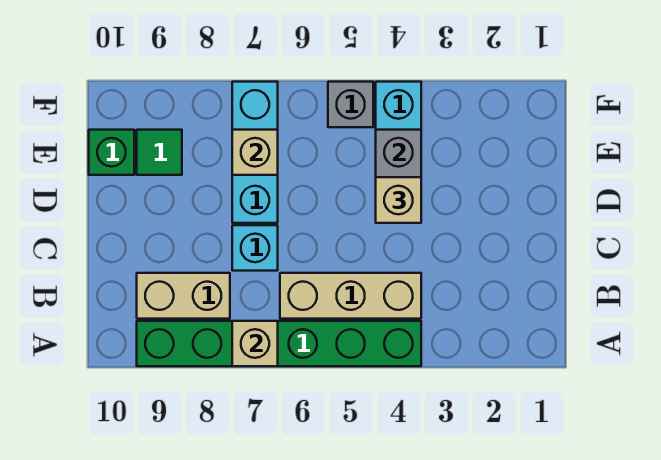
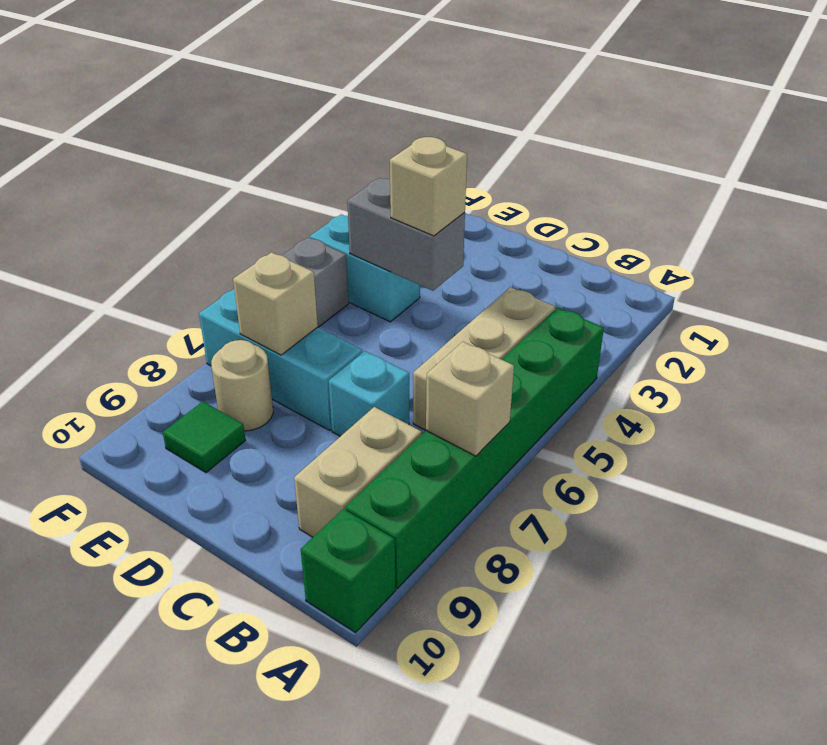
none -> tan 1x1 round brick [211,340,273,431]
green 1x1 brick [89,130,134,175] -> green 1x1 brick moved to [301,509,396,633]

